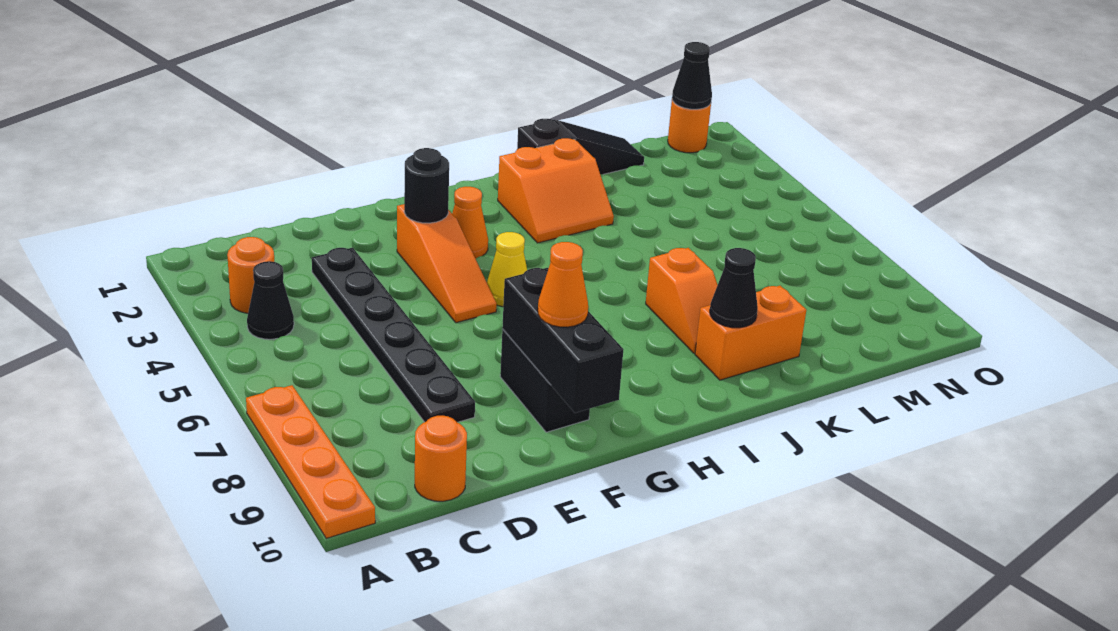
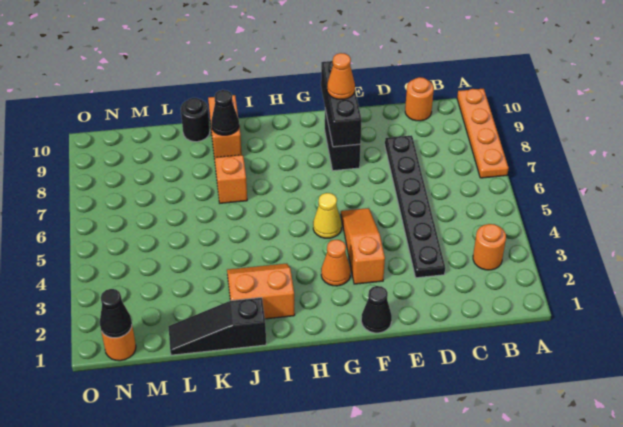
black 1x1 cone [247,261,294,339] -> black 1x1 cone moved to [361,286,392,333]
black 1x1 round brick [404,148,449,223] -> black 1x1 round brick moved to [181,98,210,142]
orange 1x2 brick [695,286,806,380] -> orange 1x2 brick turned to [208,95,242,157]

